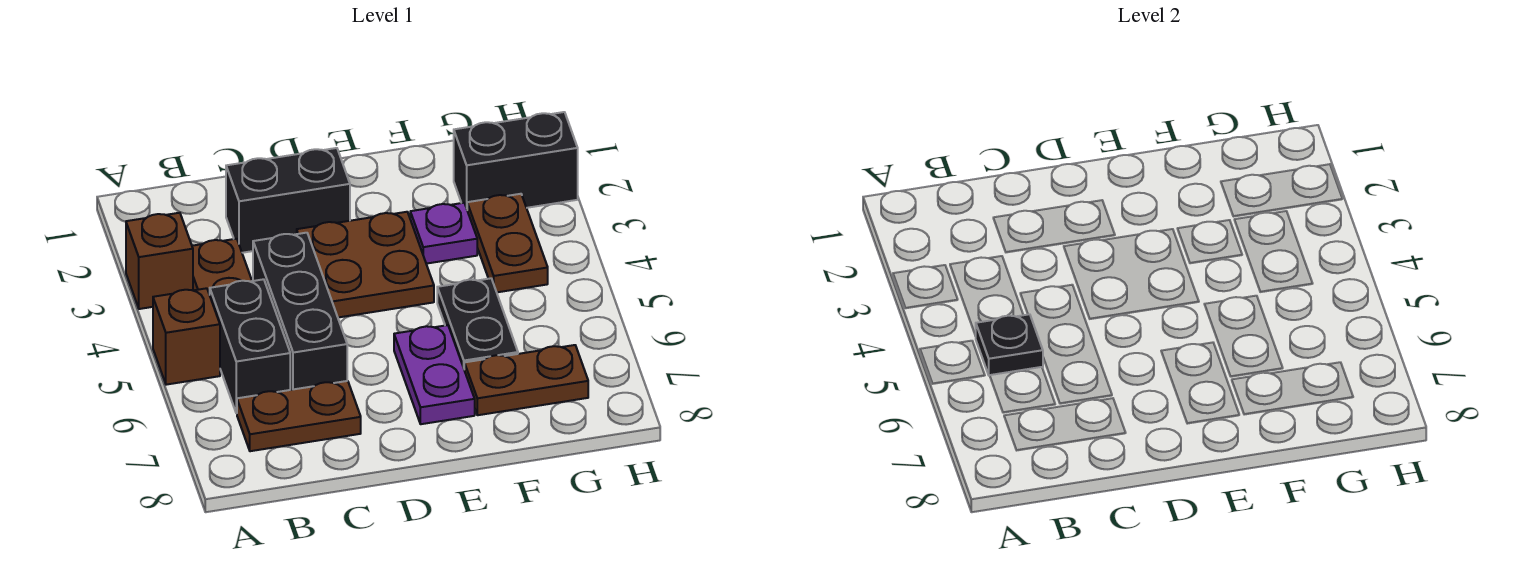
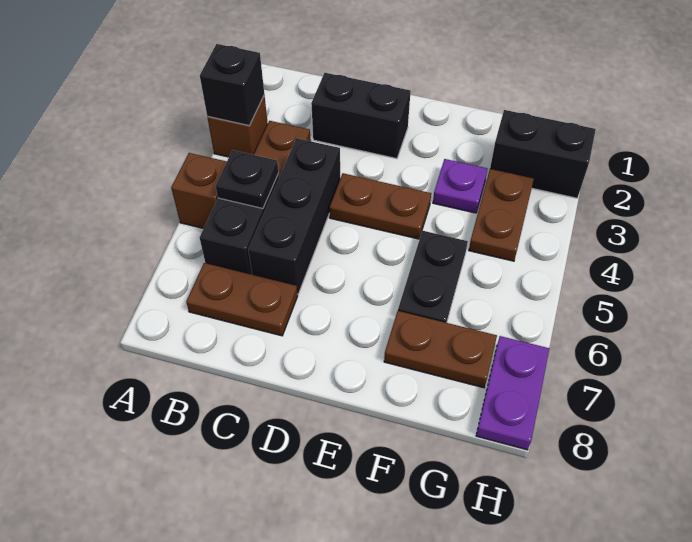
none -> black 1x1 brick [200,44,264,126]
brown 2x2 plate [297,212,434,317] -> brown 1x2 plate [329,173,431,239]
purple 1x2 plate [394,325,475,424] -> purple 1x2 plate moved to [476,336,549,450]

